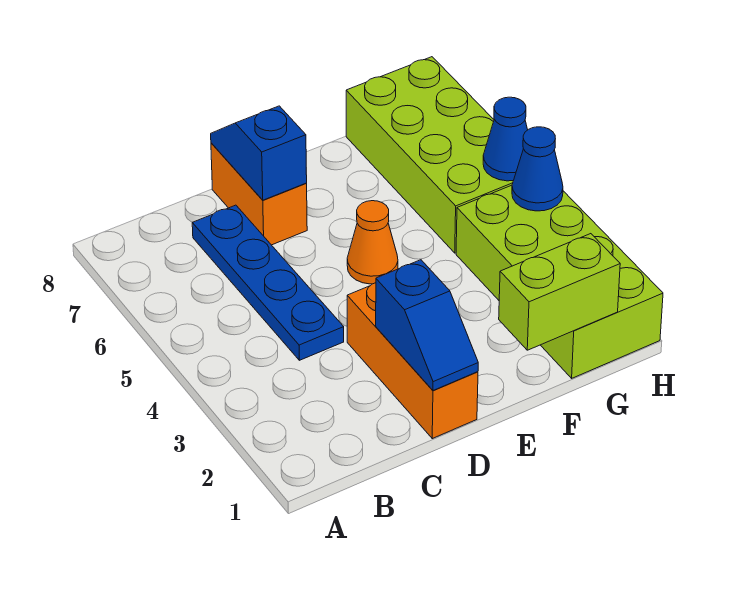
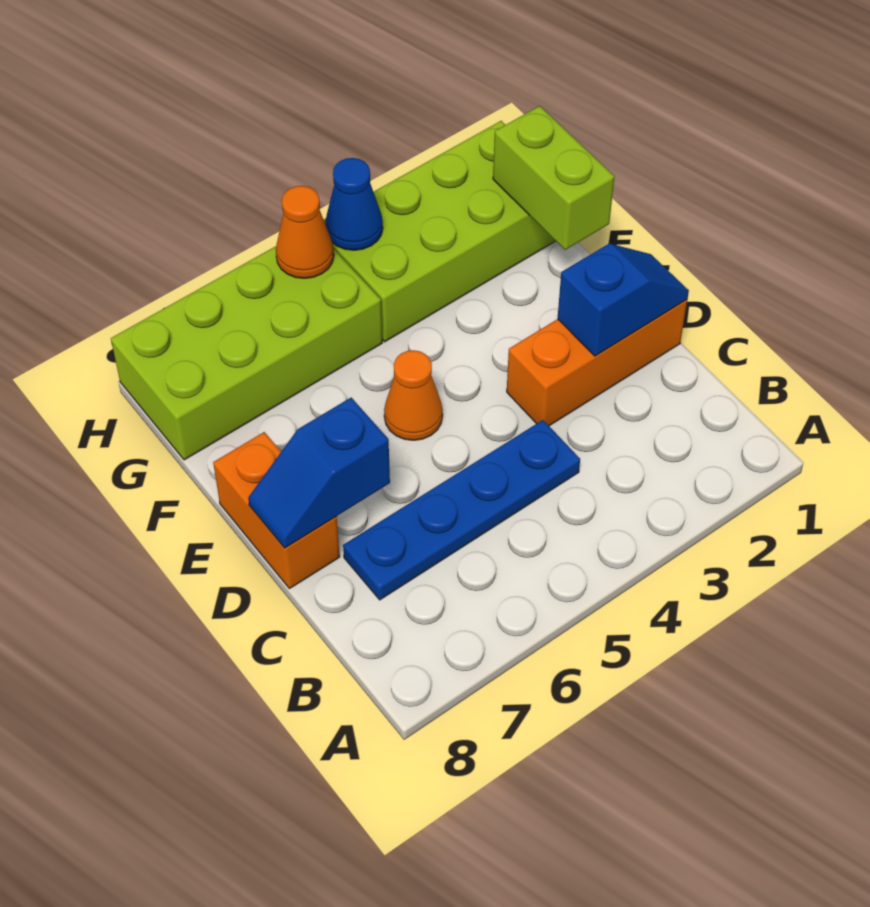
orange 1x2 brick [211,143,307,245] -> orange 1x2 brick turned to [213,432,340,589]
blue 1x1 cone [483,97,528,181] -> orange 1x1 cone [276,186,334,278]

